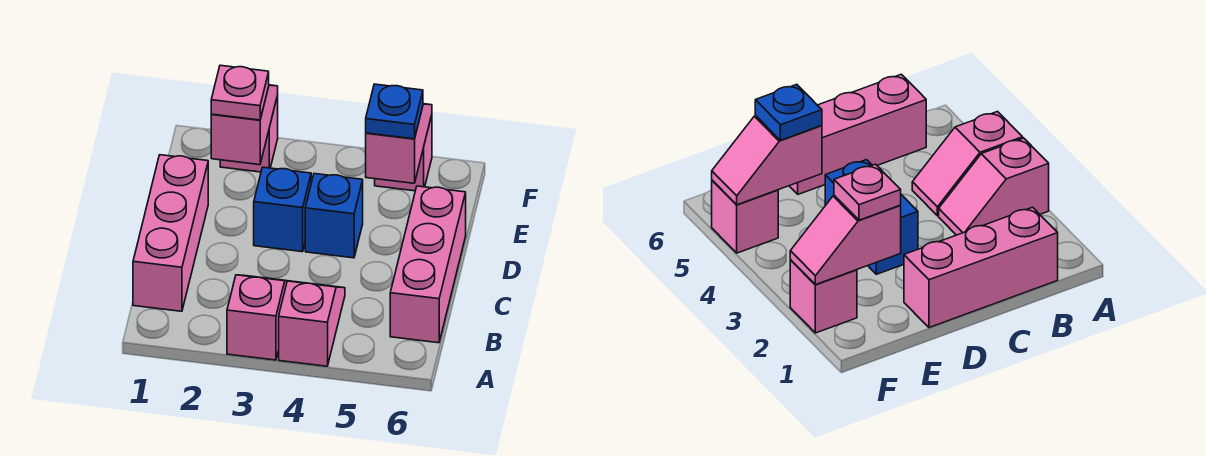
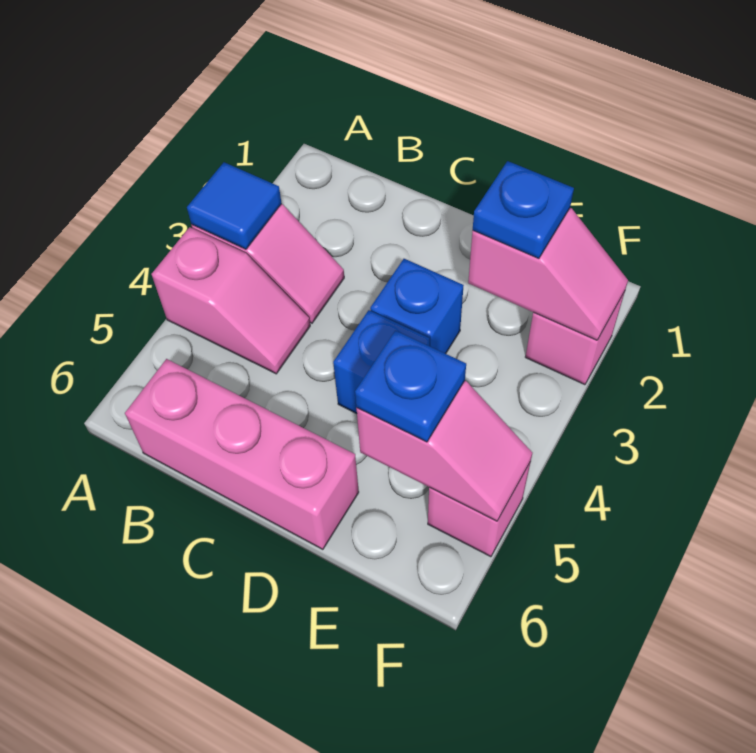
none -> blue 1x1 tile [187,162,282,249]
pink 1x3 brick [133,155,208,311] -> none
pink 1x1 plate [211,65,269,120] -> blue 1x1 plate [473,161,574,258]

